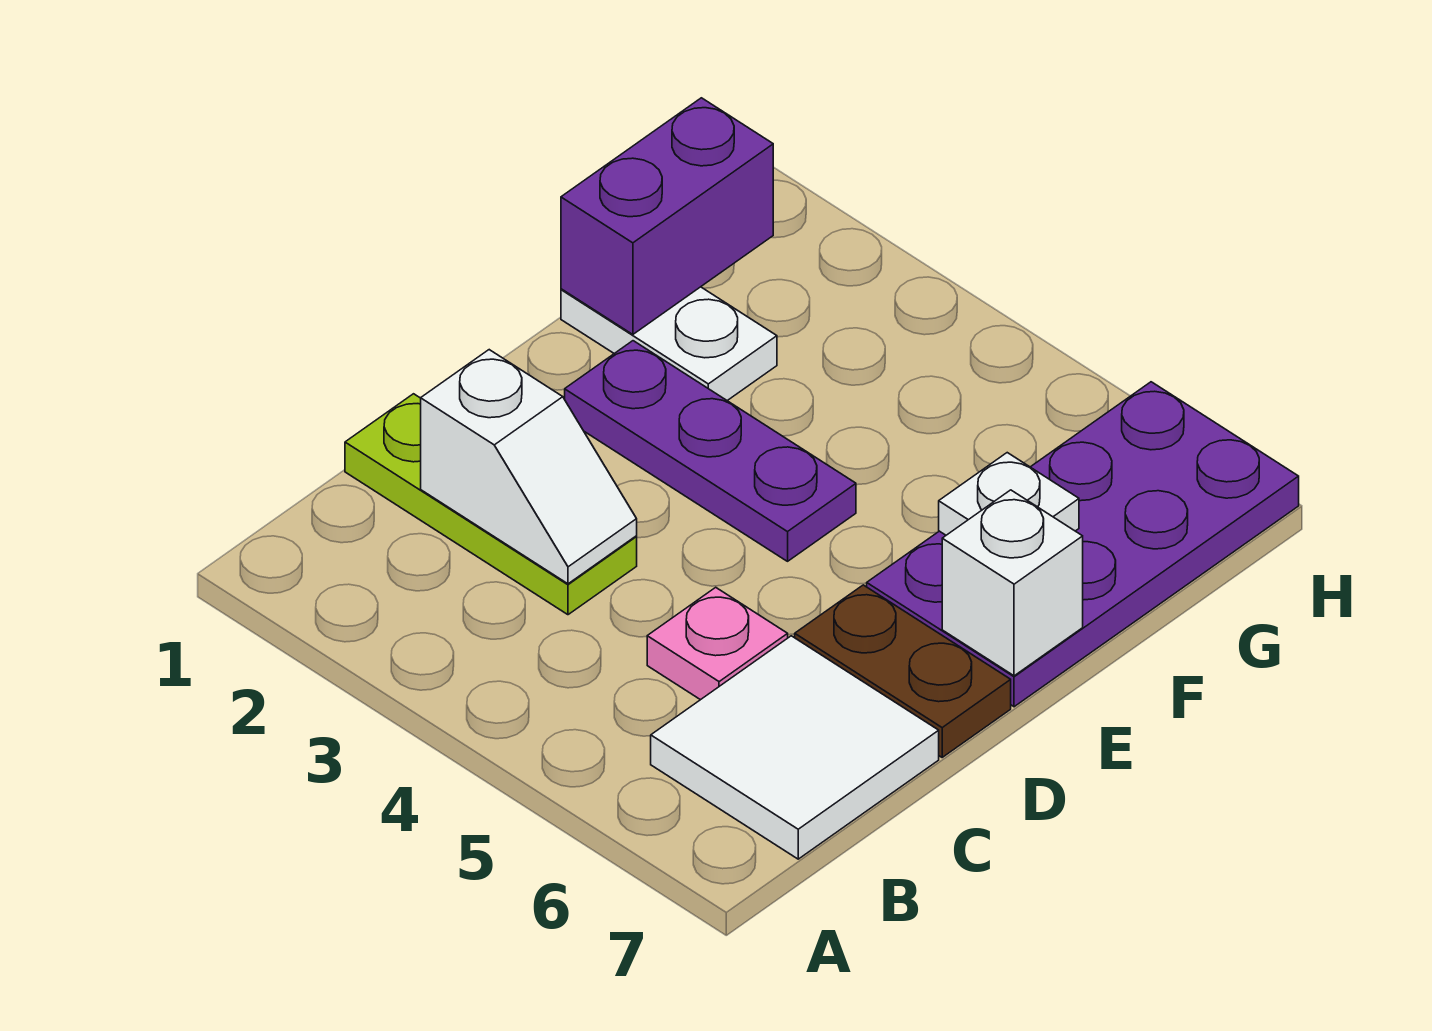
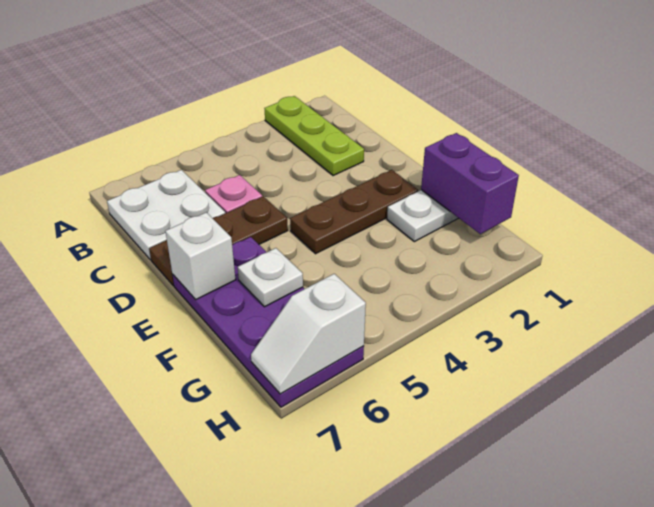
white 2x2 tile [651,636,939,859] -> white 2x2 plate [107,170,225,260]
lime 1x3 plate [345,394,637,615] -> lime 1x3 plate turned to [264,96,364,176]
white 1x2 slope [421,350,637,584] -> white 1x2 slope moved to [251,274,366,394]
brown 1x2 plate [795,585,1011,757] -> brown 1x3 plate [149,196,288,286]
purple 1x3 plate [565,341,856,561] -> brown 1x3 plate [290,170,418,254]

